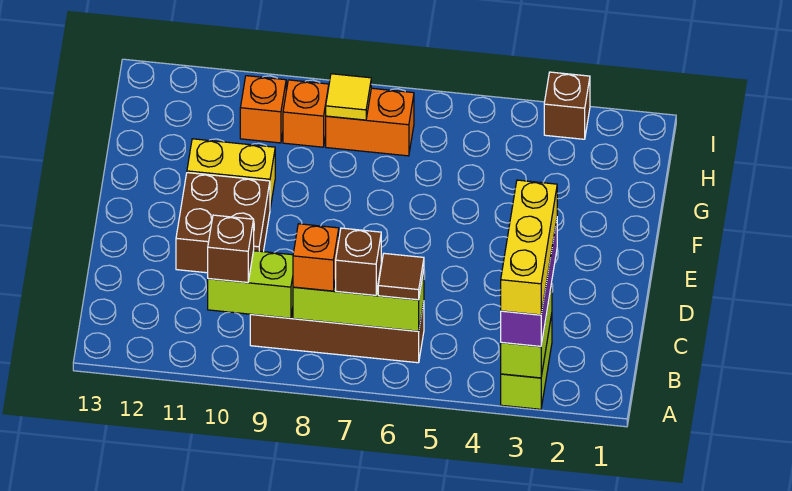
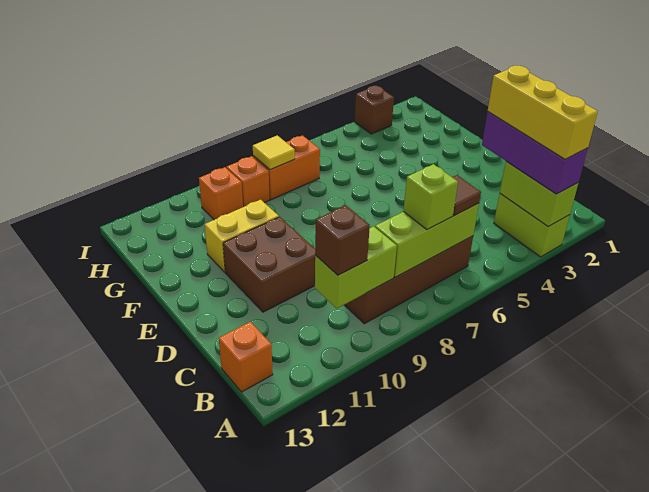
brown 1x1 brick [336,228,381,295] -> lime 1x1 brick [403,164,458,230]
orange 1x1 brick [293,224,339,291] -> orange 1x1 brick moved to [219,322,273,392]

